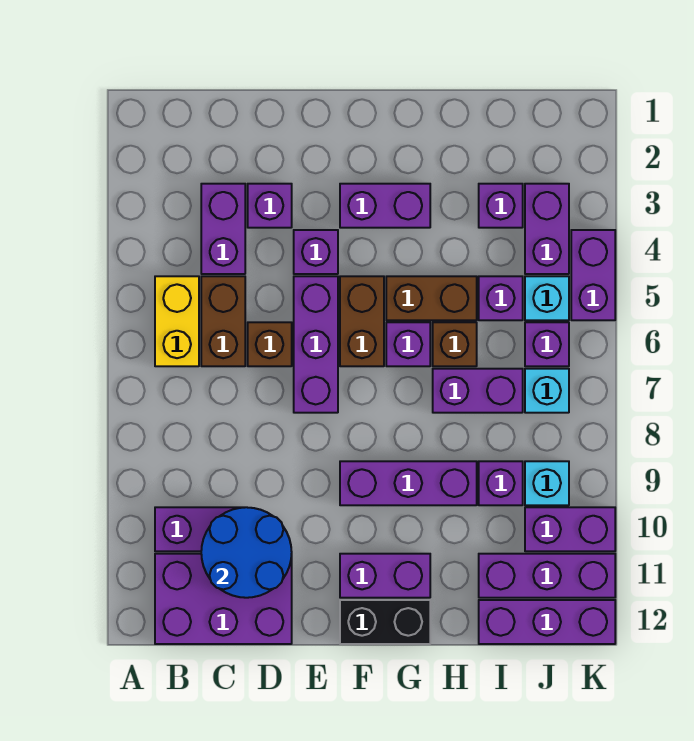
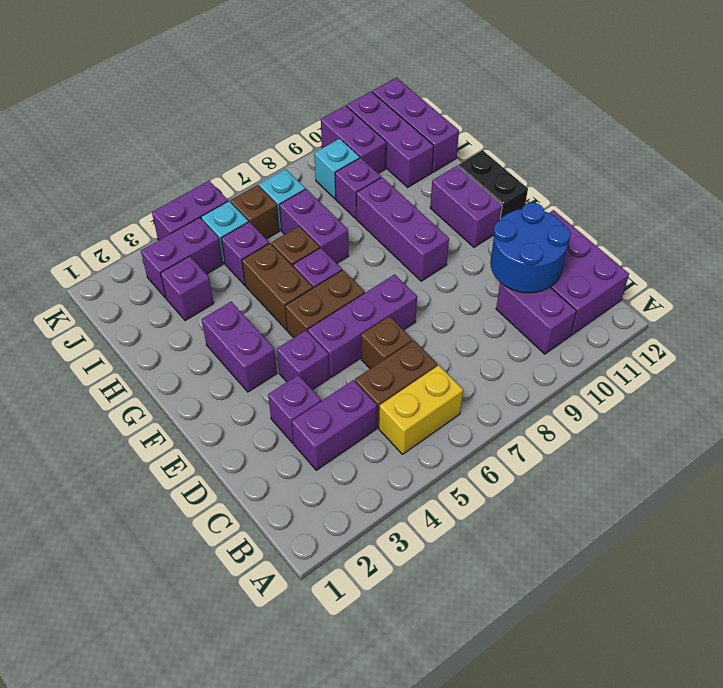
purple 1x1 brick [525,322,569,366] -> brown 1x1 brick [230,185,279,239]

